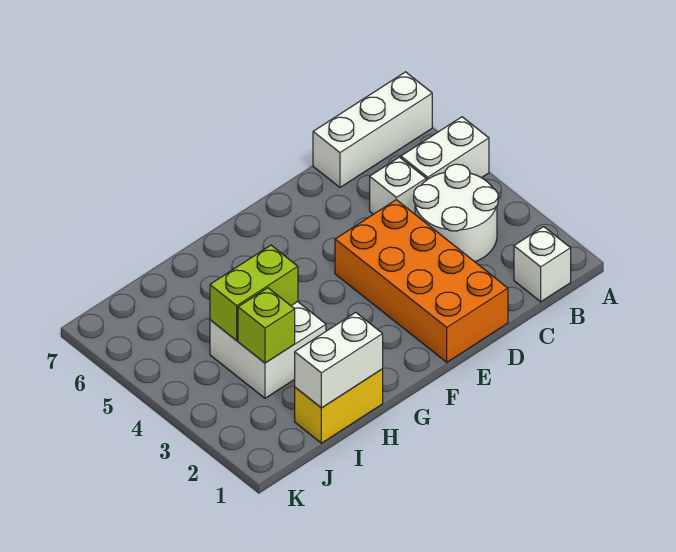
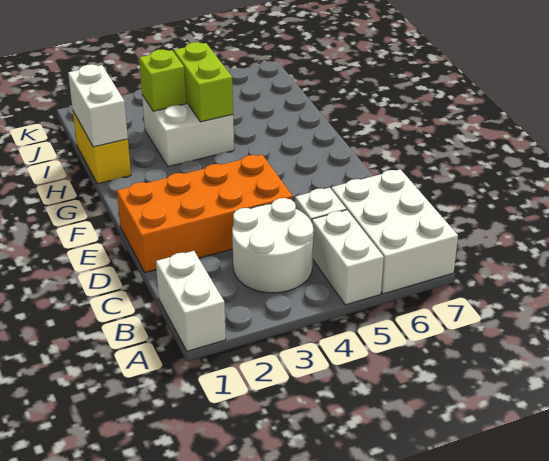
white 1x3 brick [313,72,432,187] -> white 2x3 brick [331,169,458,294]
white 1x1 brick [514,227,571,302] -> white 1x2 brick [156,251,226,351]

